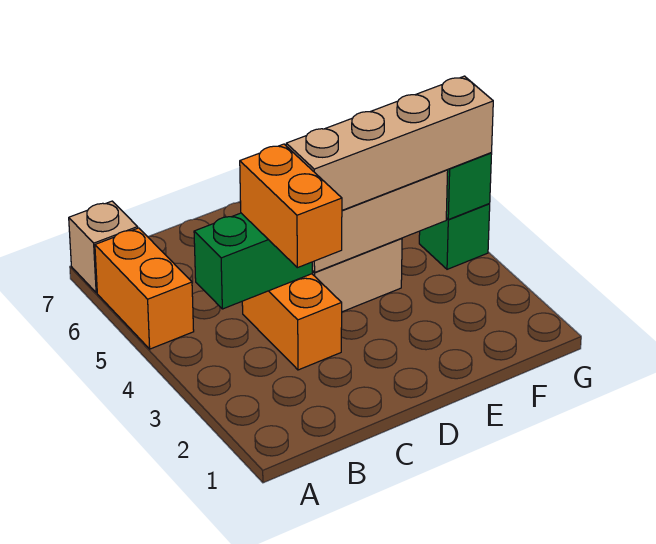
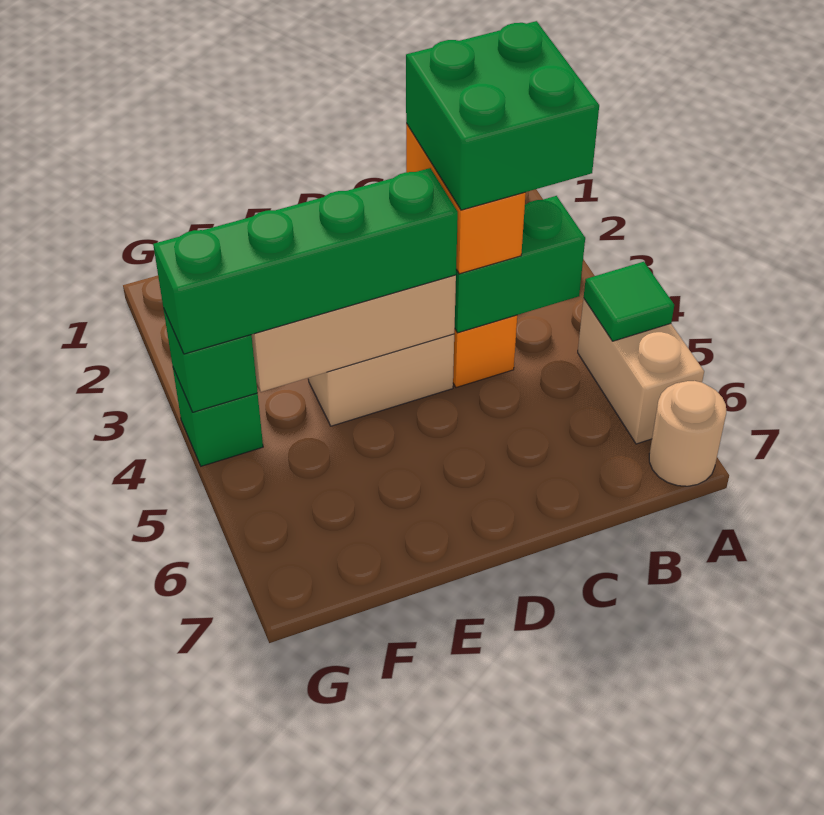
orange 1x2 brick [95,228,194,349] -> tan 1x2 brick [578,298,704,444]
none -> green 1x1 tile [584,262,674,341]
tan 1x1 brick [69,201,138,293] -> tan 1x1 round brick [649,381,726,486]
none -> green 2x2 brick [406,21,599,210]
tan 1x4 brick [286,76,493,210] -> green 1x4 brick [153,168,458,354]

